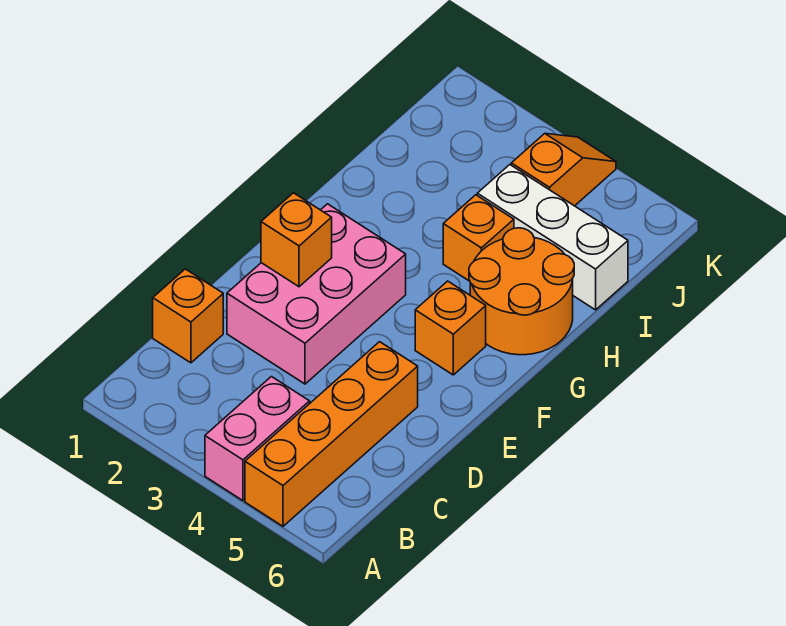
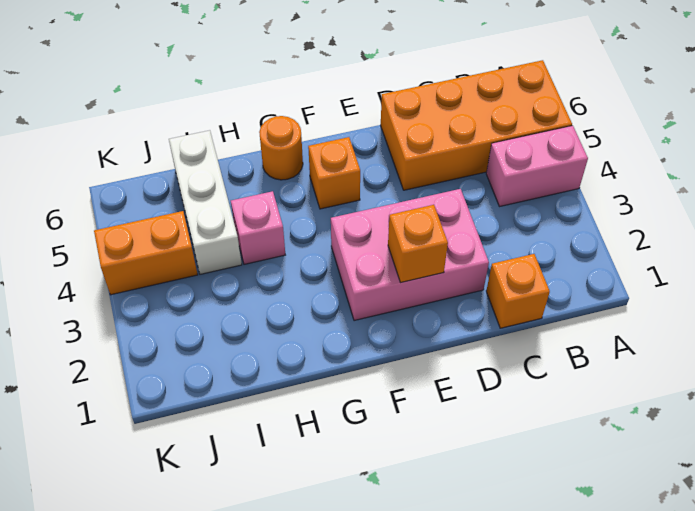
orange 1x4 brick [245,342,418,526] -> orange 2x4 brick [381,60,572,190]
orange 2x2 round brick [469,228,574,355] -> orange 1x1 round brick [259,116,303,180]
orange 1x1 brick [443,195,514,281] -> pink 1x1 brick [231,191,285,264]
orange 1x2 slope [511,133,616,206] -> orange 1x2 brick [94,211,198,295]

